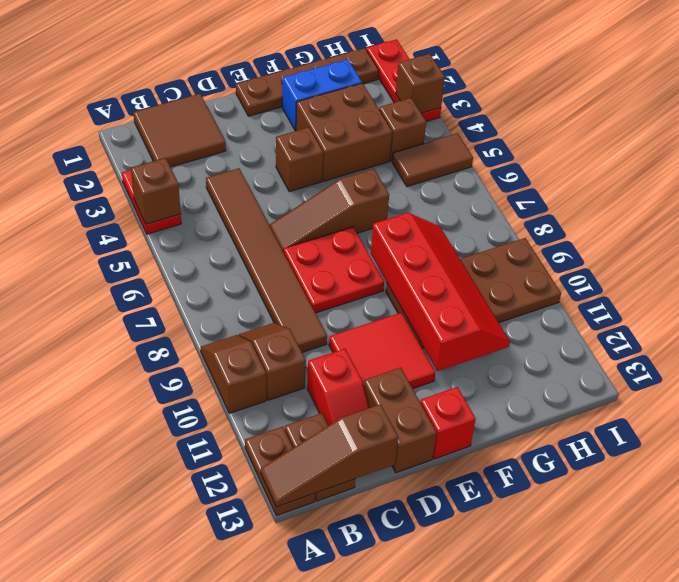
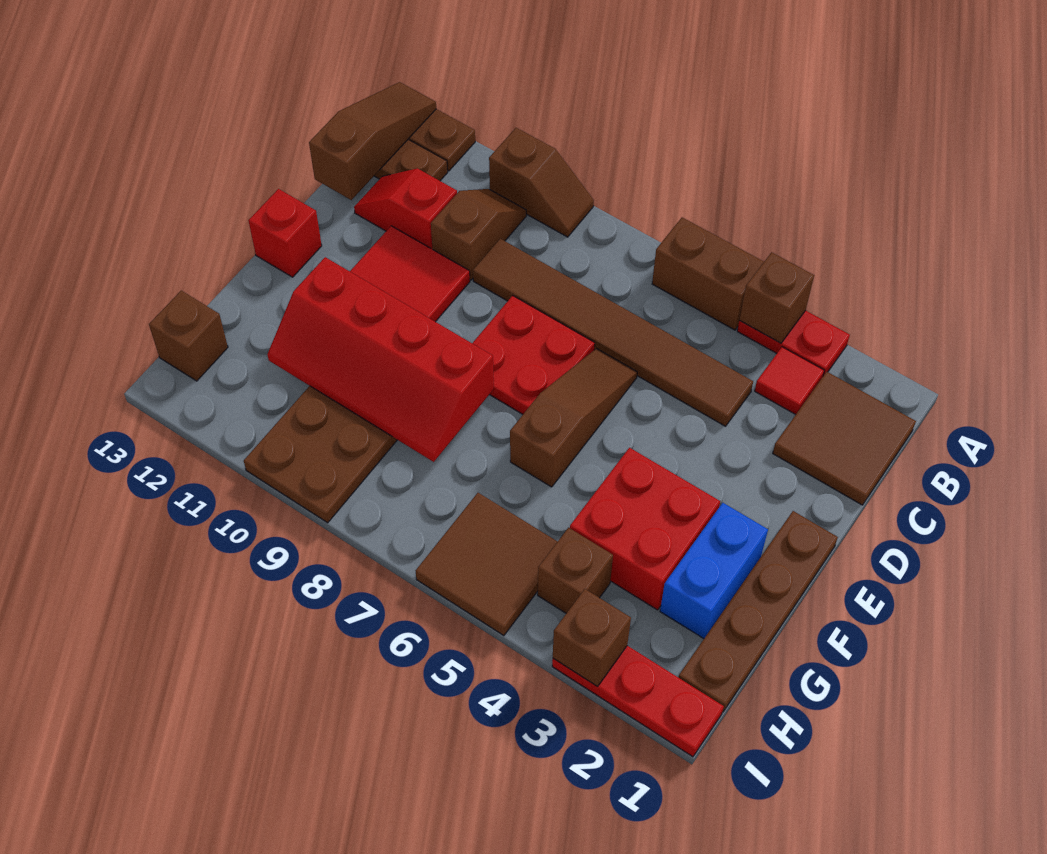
none -> red 1x1 tile [755,347,824,415]
brown 1x2 slope [239,323,306,400] -> brown 1x2 slope turned to [431,189,526,280]
brown 1x2 brick [364,368,437,473] -> brown 1x2 brick moved to [652,218,764,330]
brown 1x1 brick [276,127,323,192] -> brown 1x1 brick moved to [149,291,228,381]
brown 2x2 brick [296,83,392,181] -> red 2x2 brick [570,448,720,610]
brown 1x2 tile [392,133,473,187] -> brown 2x2 tile [416,493,558,636]

